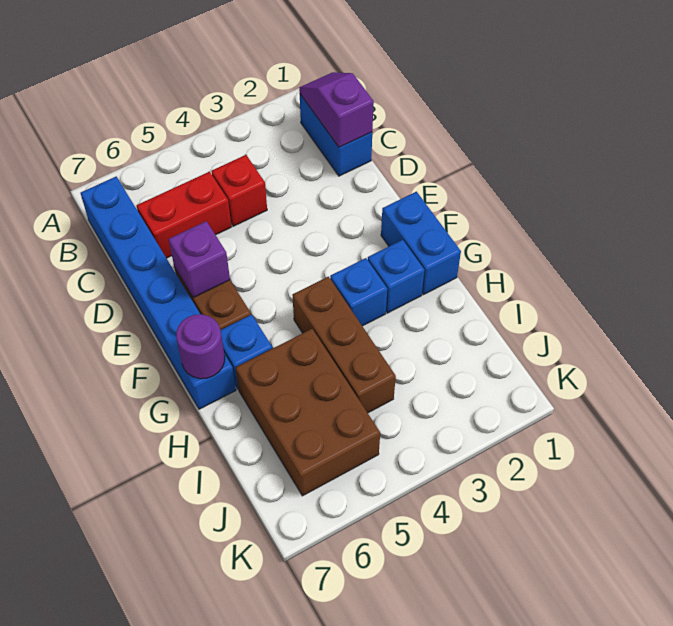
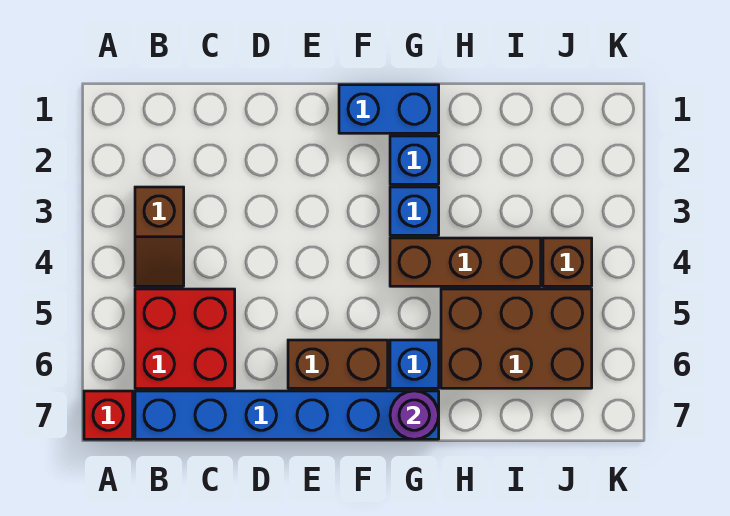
blue 1x2 brick [300,94,372,176] -> none
purple 1x2 slope [299,72,374,147] -> none
none -> brown 1x2 slope [135,187,184,286]
red 1x1 brick [212,155,267,226] -> red 1x1 brick moved to [84,391,133,439]
red 1x2 brick [137,172,231,258] -> red 2x2 brick [135,289,235,388]
purple 1x1 brick [169,221,230,298] -> none
none -> brown 1x1 brick [543,238,592,286]

